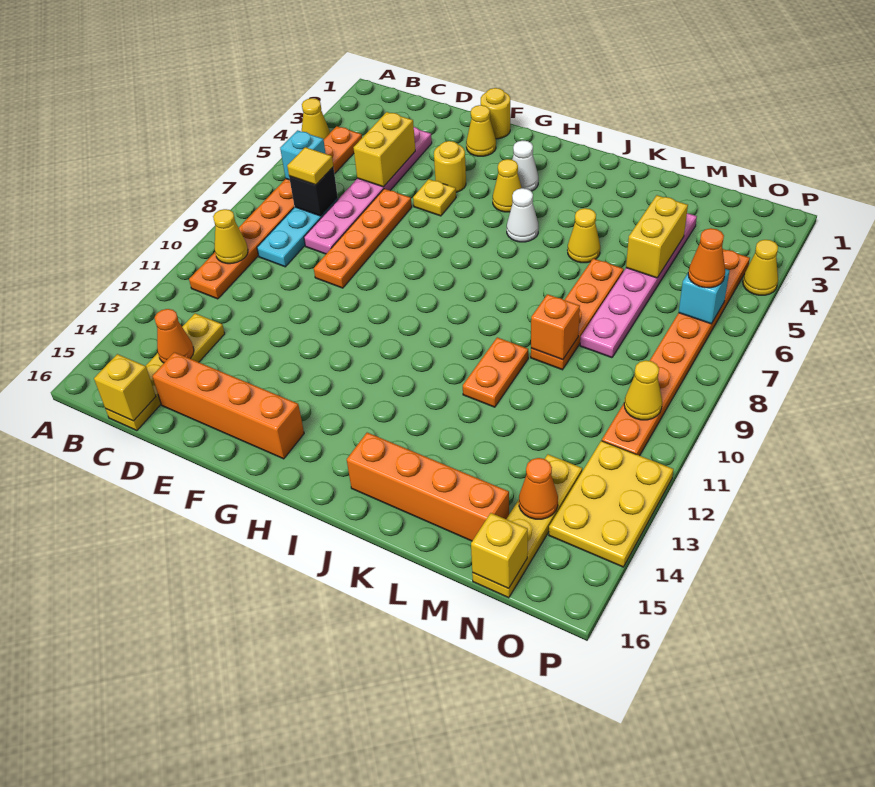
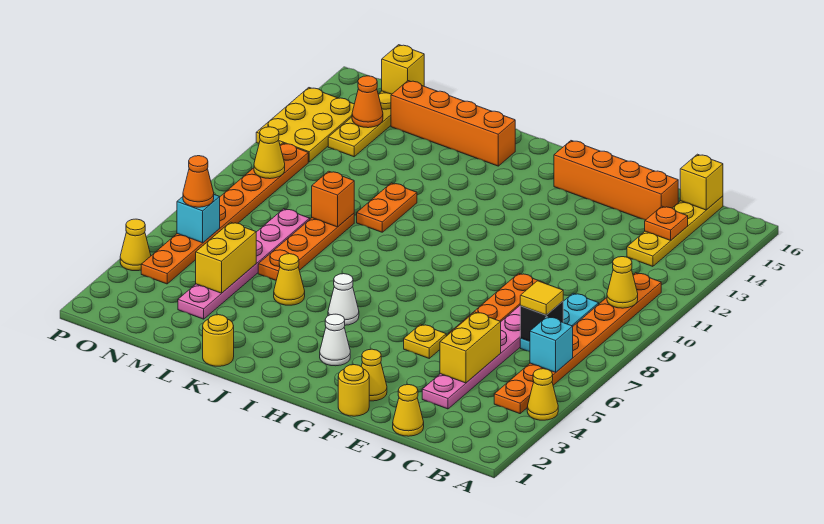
orange 1x1 cone [155,309,194,363] -> orange 1x1 plate [645,206,688,240]
yellow 1x1 round brick [434,141,466,192] -> yellow 1x1 round brick moved to [203,315,234,366]
yellow 1x1 cone [493,159,522,212] -> yellow 1x1 cone moved to [393,385,424,436]

